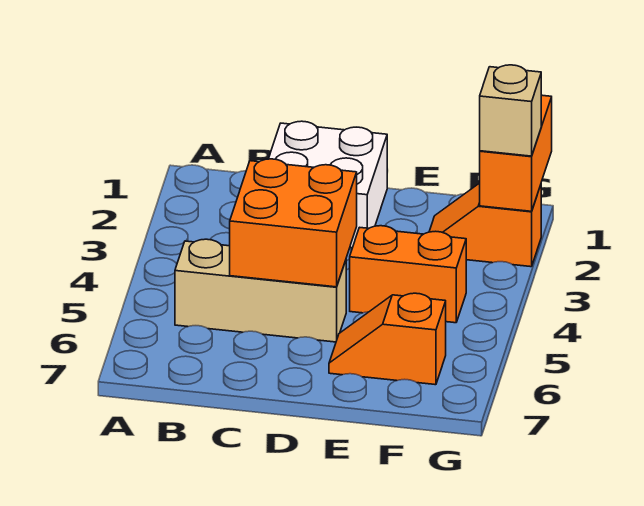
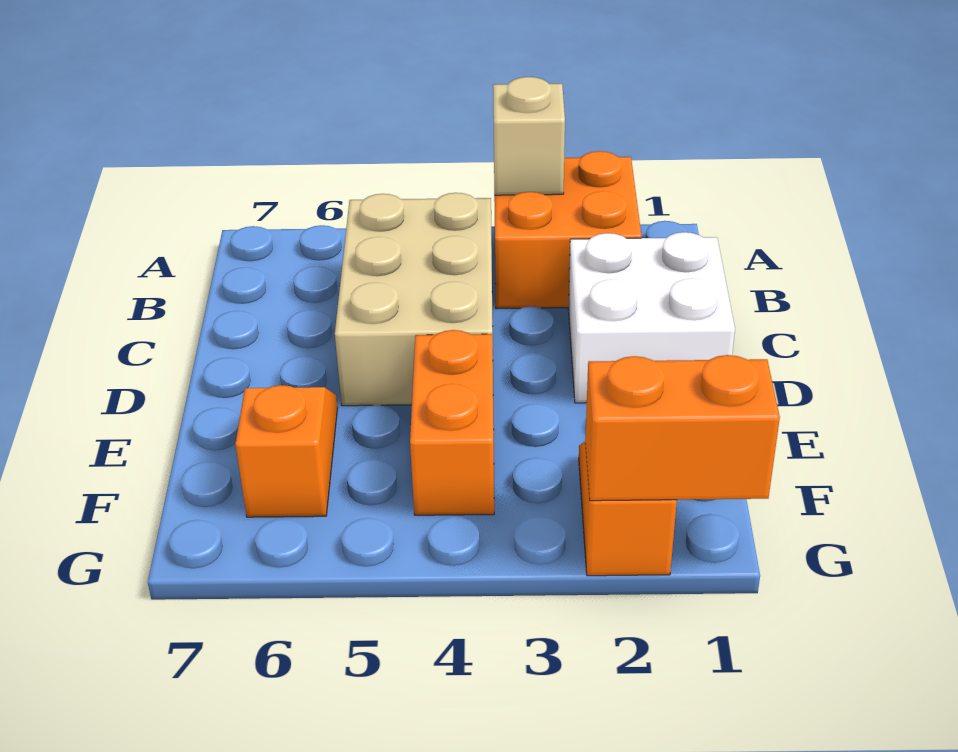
tan 1x3 brick [175,239,346,342] -> tan 2x3 brick [335,193,493,406]
orange 2x2 brick [230,159,357,287] -> orange 2x2 brick moved to [494,151,642,309]
tan 1x1 brick [480,65,541,156] -> tan 1x1 brick moved to [493,77,565,195]

